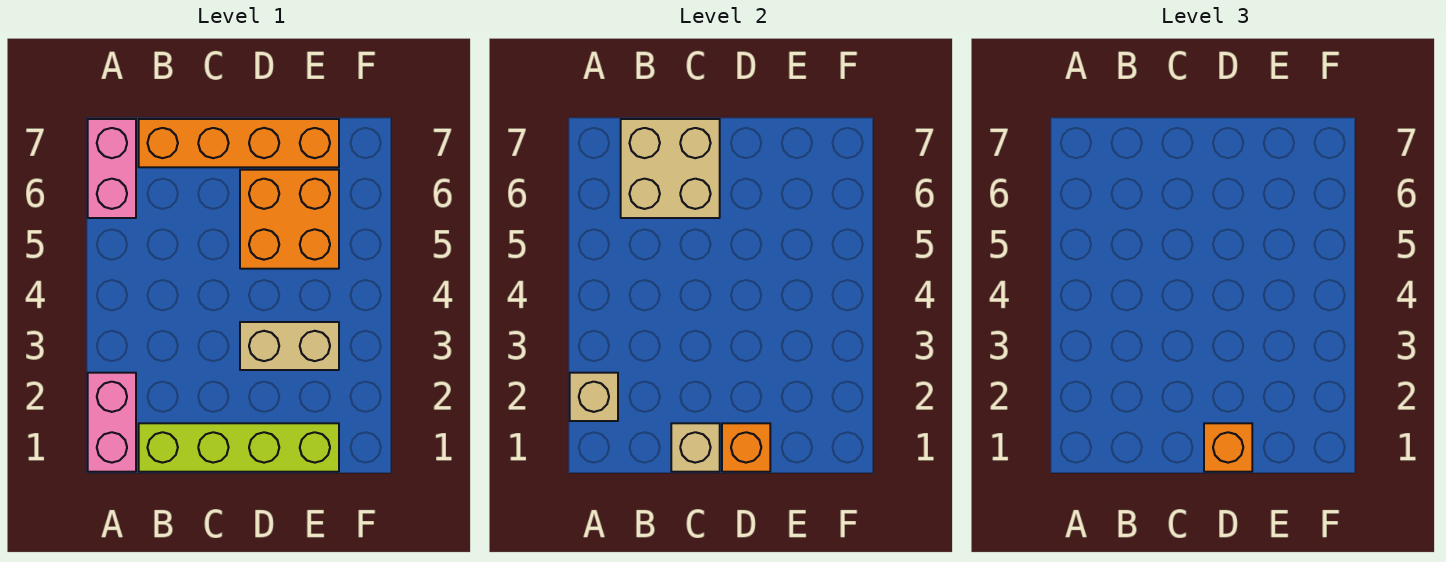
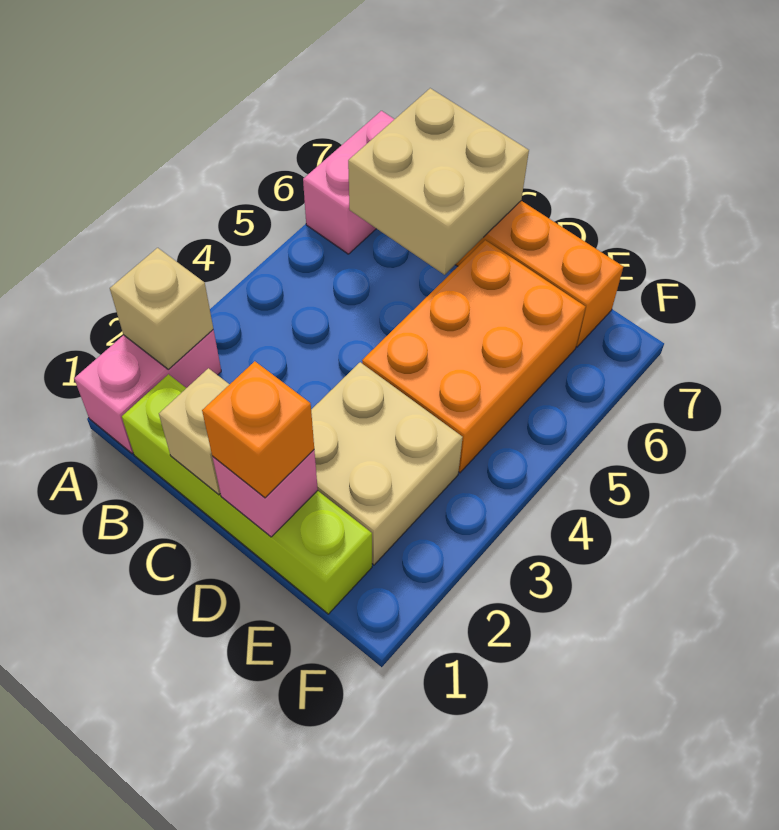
orange 1x1 brick [722,423,770,472] -> pink 1x1 brick [212,450,318,537]
tan 1x2 brick [240,322,339,370] -> tan 2x2 brick [311,362,463,565]
orange 2x2 brick [240,170,339,269] -> orange 2x3 brick [362,240,585,473]

